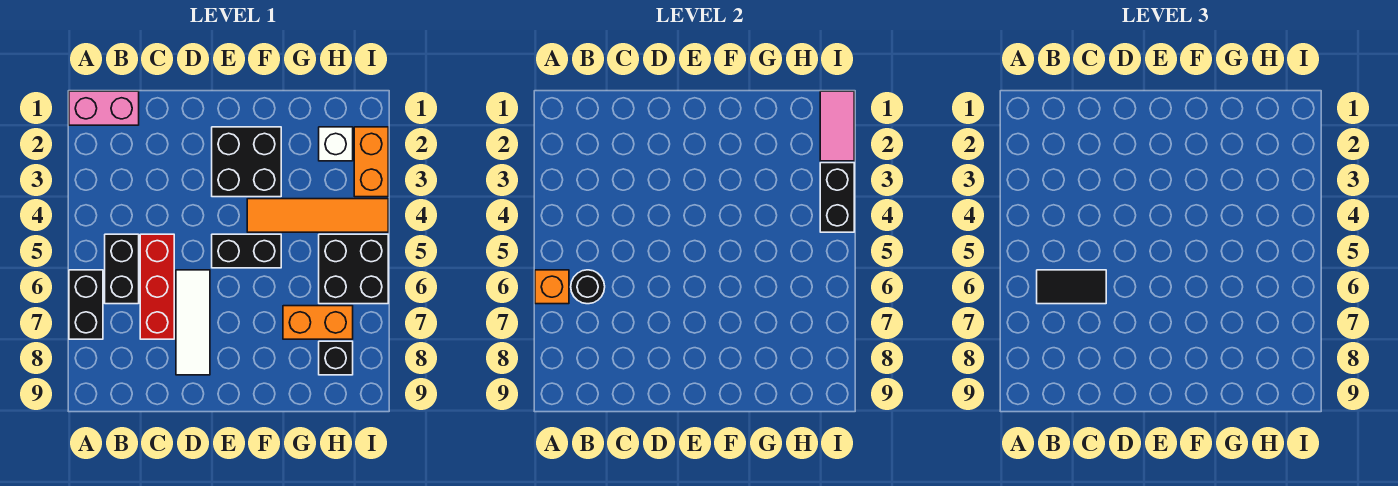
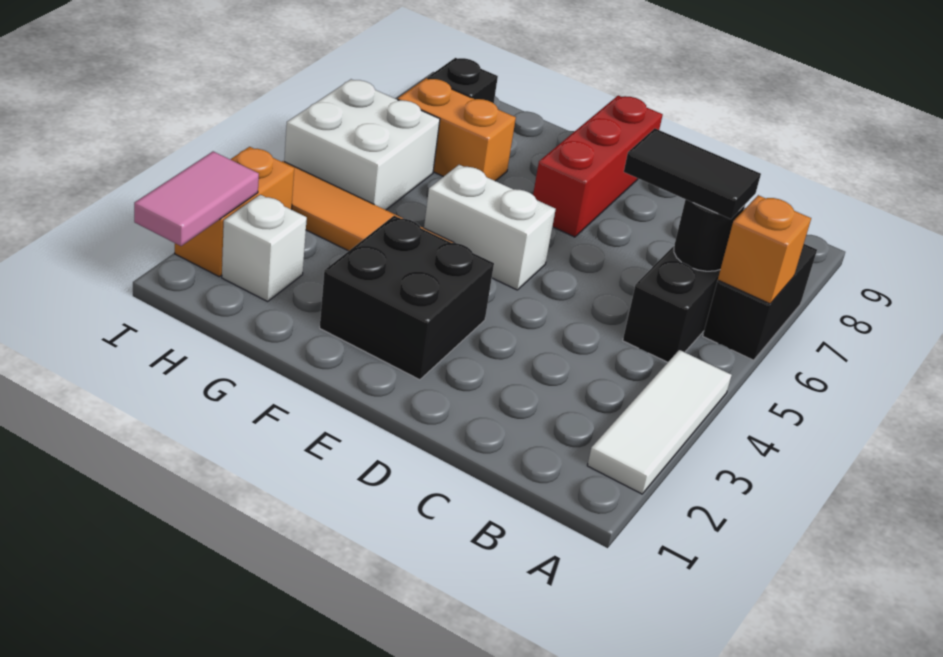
pink 1x2 brick [69,91,139,125] -> none
red 1x3 brick [140,234,174,339] -> red 1x3 brick moved to [533,96,663,237]
white 1x3 tile [176,270,210,375] -> white 1x3 tile moved to [587,350,732,494]
black 1x2 brick [212,234,281,268] -> white 1x2 brick [424,165,556,290]
black 2x2 brick [319,234,388,304] -> white 2x2 brick [284,79,440,210]
black 1x2 brick [820,163,854,232] -> none

